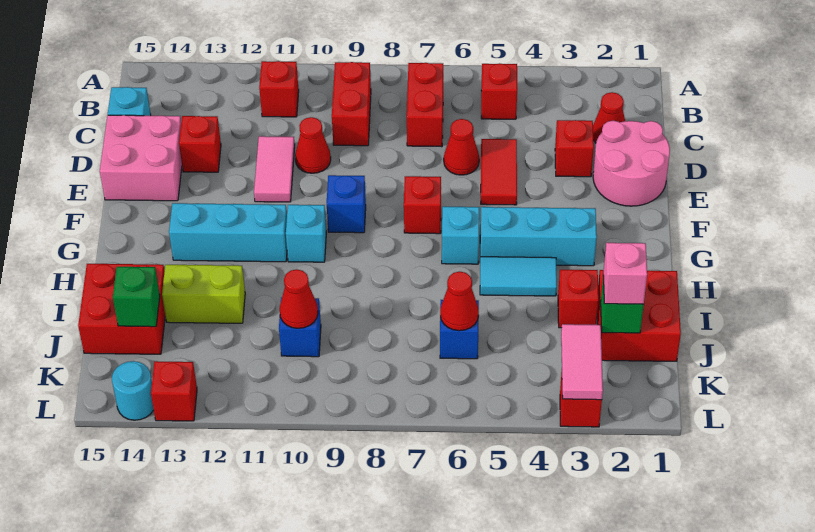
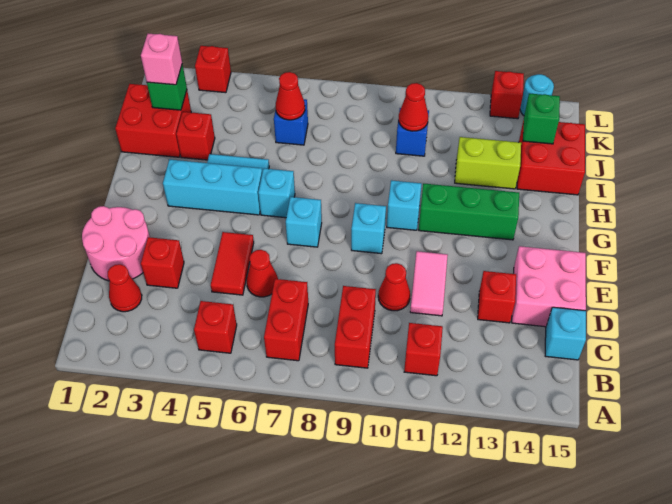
red 1x1 brick [404,176,441,234] -> cyan 1x1 brick [286,197,322,247]
blue 1x1 brick [327,175,366,233] -> cyan 1x1 brick [351,203,386,254]
cyan 1x3 brick [169,203,287,262] -> green 1x3 brick [419,183,519,240]
pink 1x2 tile [561,324,603,400] -> none

